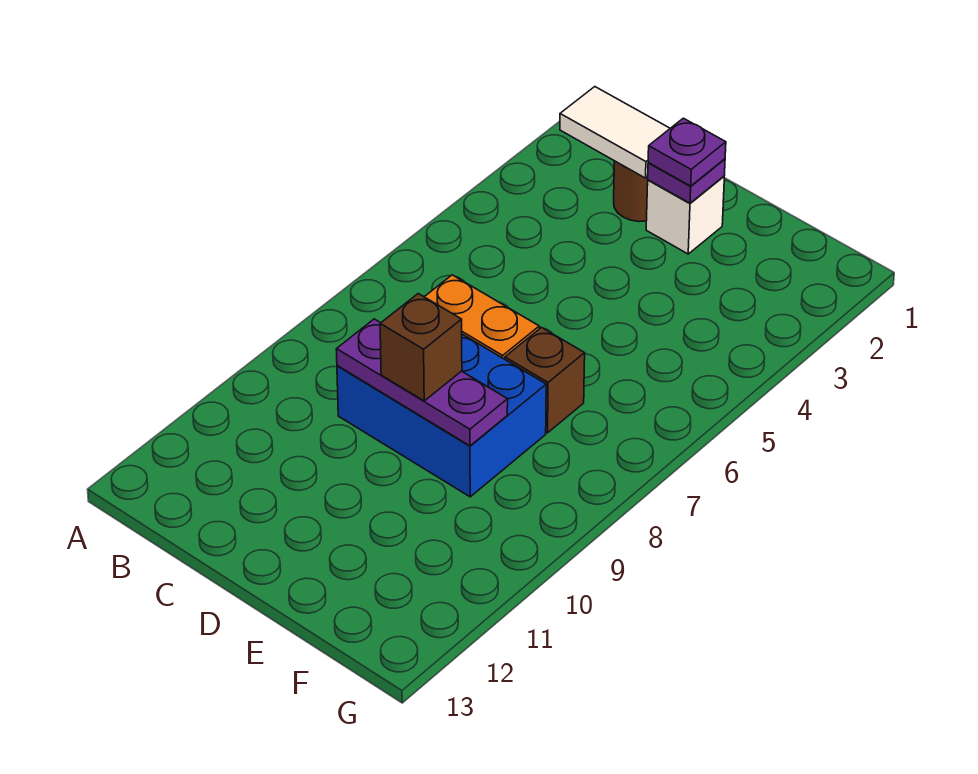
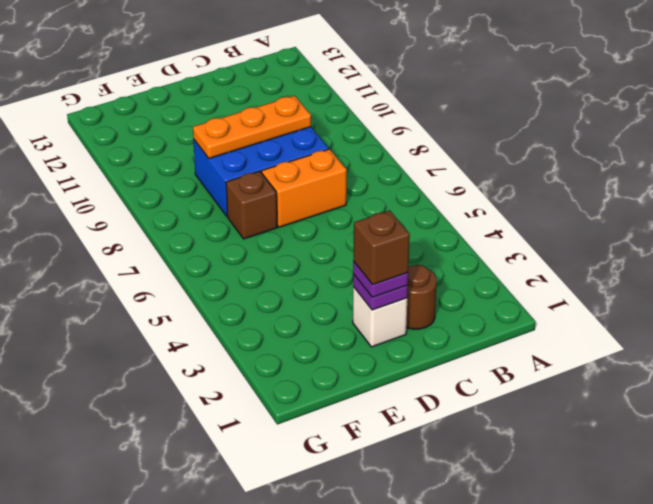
white 1x2 tile [560,87,670,178] -> none
purple 1x3 plate [336,319,508,446] -> orange 1x3 plate [193,96,311,158]
brown 1x1 brick [380,294,462,401] -> brown 1x1 brick moved to [353,210,410,285]

